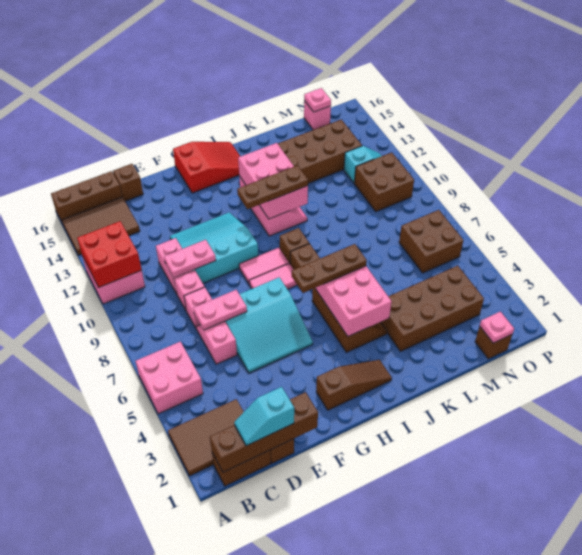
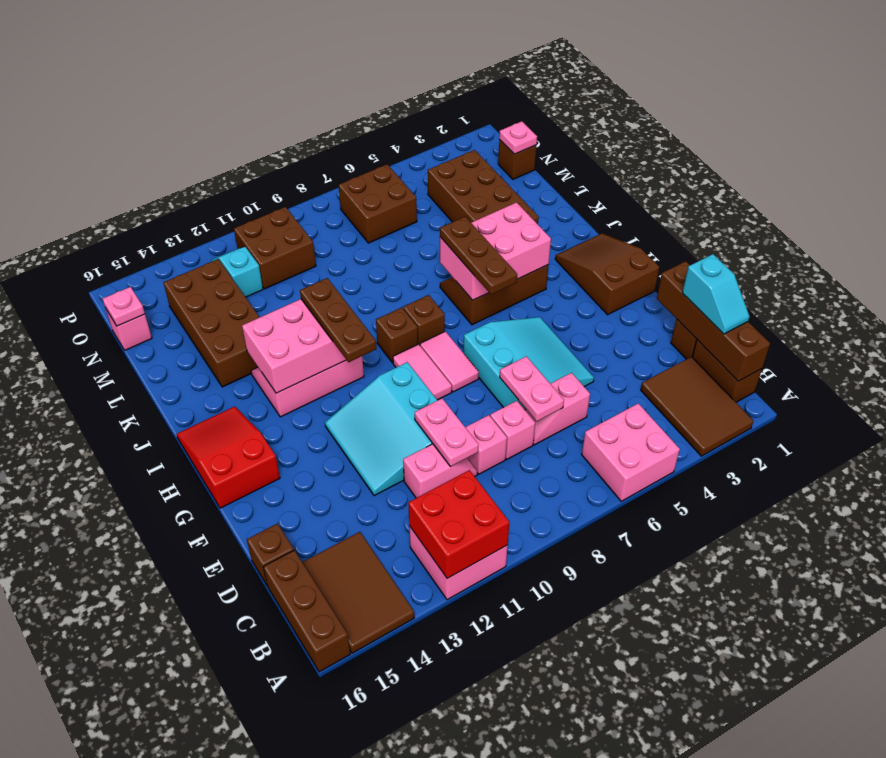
brown 1x3 slope [316,360,392,410] -> brown 2x3 slope [555,233,659,315]

